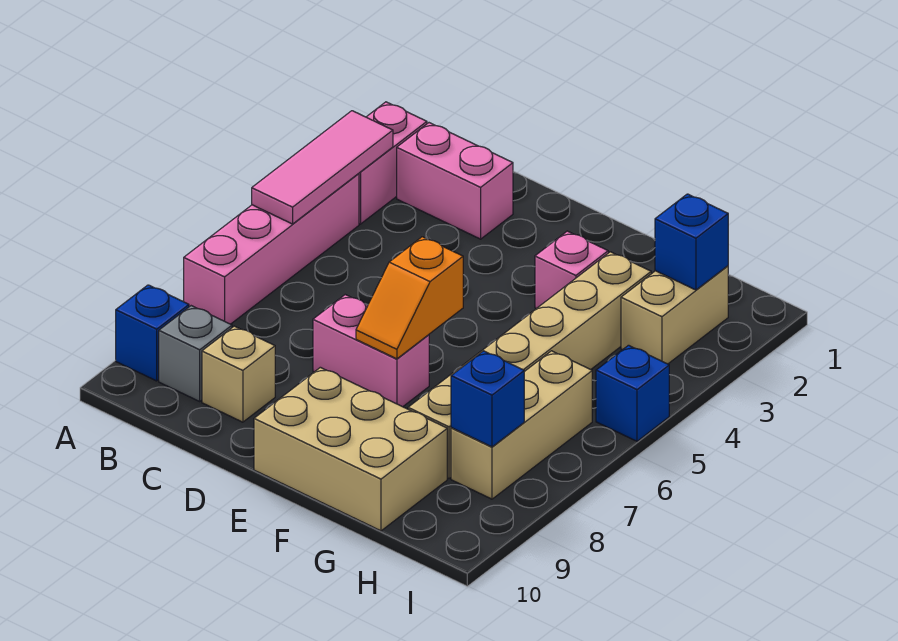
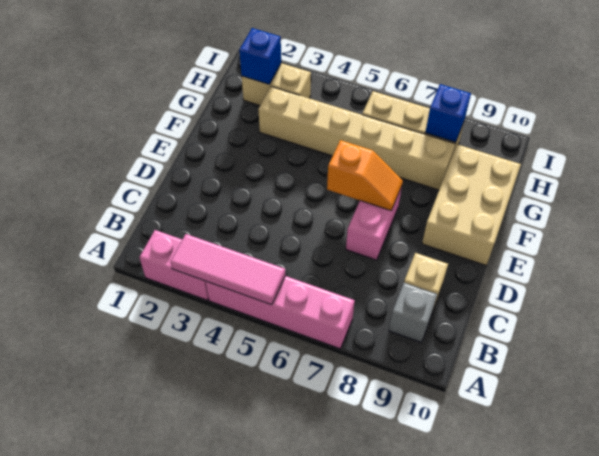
blue 1x1 brick [116,285,189,381] -> none
pink 1x2 brick [397,123,513,239] -> none
pink 1x1 brick [535,231,608,308] -> none
blue 1x1 brick [596,345,669,441] -> none

